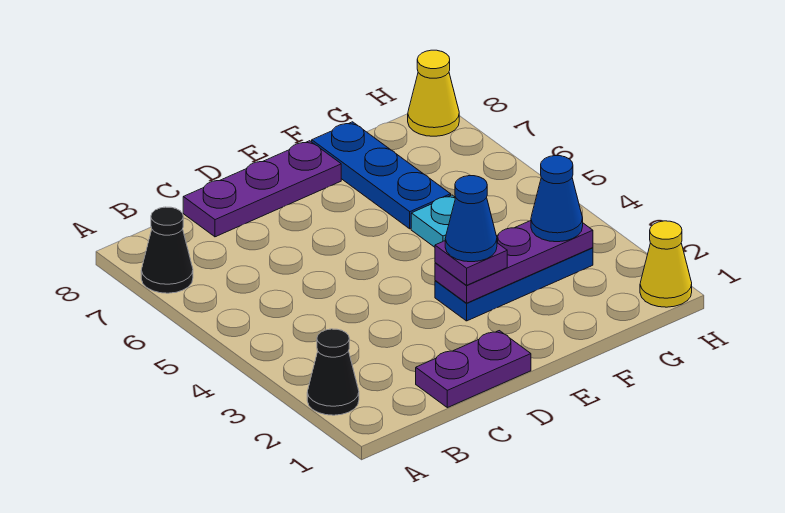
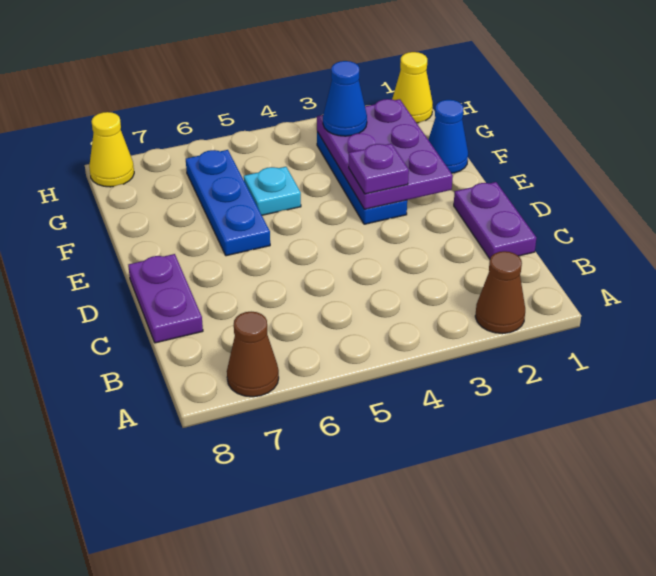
black 1x1 cone [307,329,359,415] -> brown 1x1 cone [475,251,525,334]
black 1x1 cone [141,207,193,293] -> brown 1x1 cone [227,312,279,397]
purple 1x3 plate [183,141,341,237] -> purple 1x2 plate [128,254,203,343]
purple 1x3 plate [435,221,593,303] -> purple 2x3 plate [317,99,453,209]
blue 1x1 cone [445,176,497,262] -> blue 1x1 cone moved to [428,100,468,173]
blue 1x3 plate [312,122,451,229] -> blue 1x3 plate turned to [186,150,270,256]

